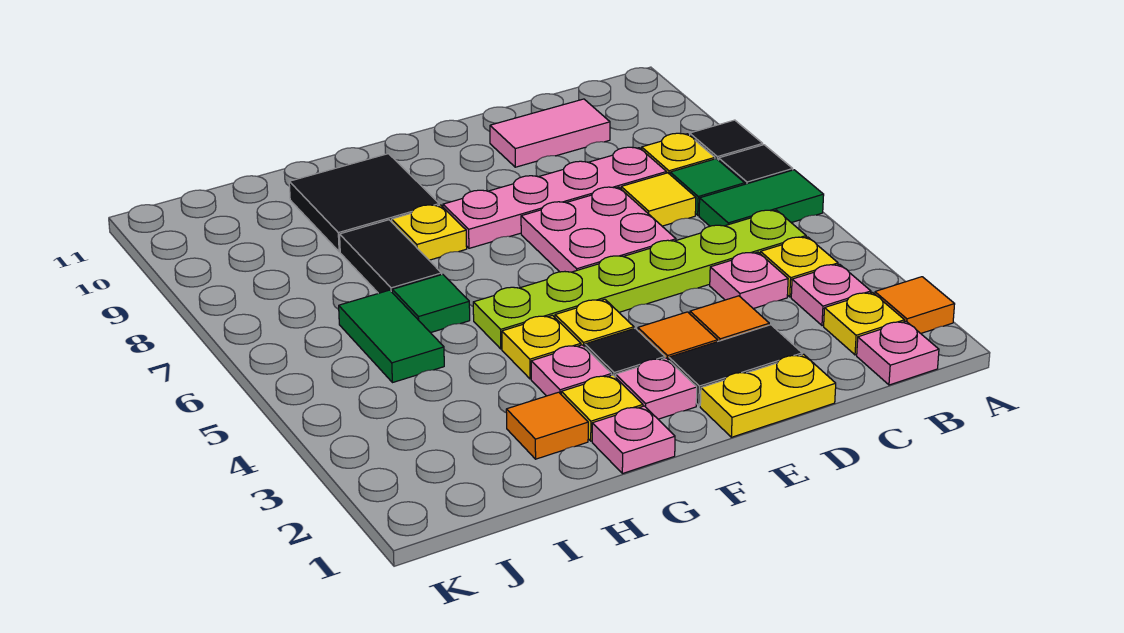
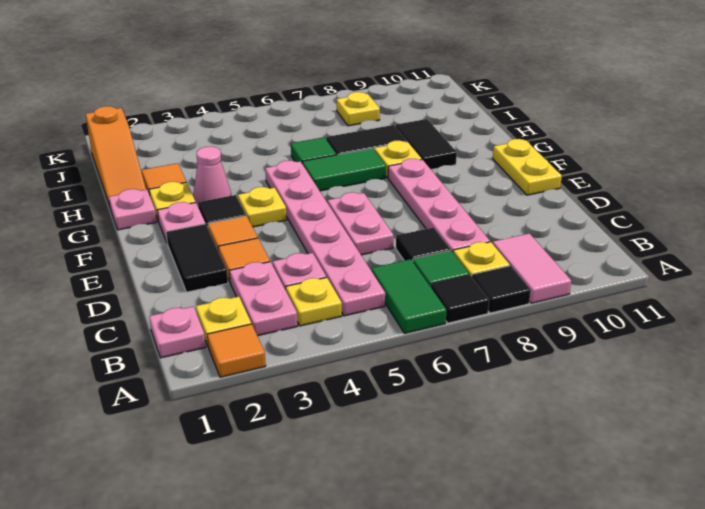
pink 1x1 plate [791,264,871,326] -> pink 1x2 plate [230,262,298,336]
lime 1x6 plate [473,210,806,349] -> pink 1x6 plate [265,160,385,316]
yellow 1x1 tile [621,173,696,226] -> black 1x1 tile [396,228,450,261]
pink 1x2 tile [490,99,610,167] -> pink 1x2 tile moved to [493,233,571,303]
yellow 1x2 plate [700,354,836,437] -> yellow 1x2 plate moved to [493,139,562,195]
pink 2x2 plate [521,187,676,272] -> pink 1x2 plate [328,192,394,255]
pink 1x1 plate [531,345,612,396] -> pink 1x1 cone [193,146,232,206]
yellow 1x1 plate [502,315,581,379] -> yellow 1x1 plate moved to [337,92,380,126]
black 2x2 tile [289,154,439,252] -> black 1x2 tile [395,119,457,170]
none -> orange 1x3 slope [86,106,146,209]
green 1x2 tile [339,290,444,383] -> green 1x2 tile moved to [302,148,386,191]

